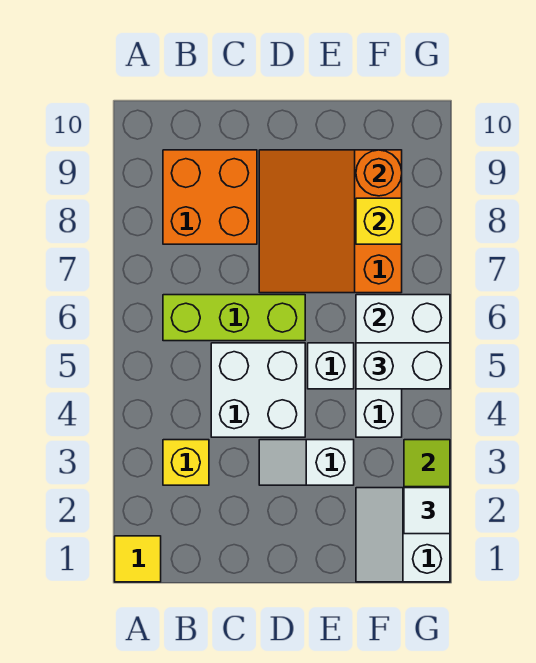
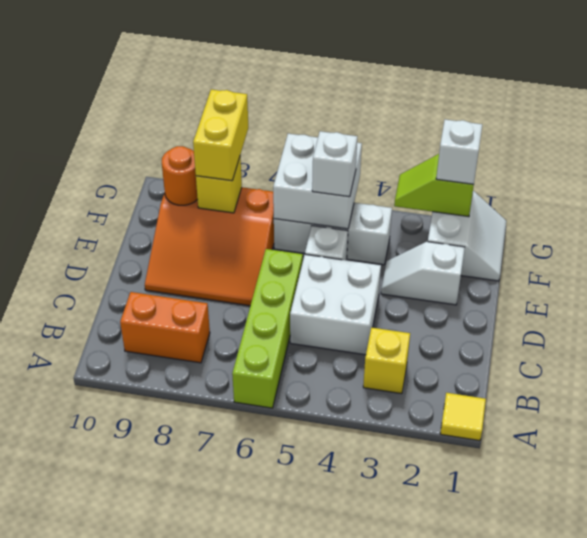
lime 1x3 brick [163,295,305,341] -> lime 1x4 brick [232,249,303,408]
orange 2x2 brick [163,150,257,244] -> orange 1x2 brick [120,292,210,363]
white 1x2 slope [259,440,354,485] -> white 1x2 slope turned to [381,242,465,305]
white 2x2 slope [356,488,450,582] -> white 2x2 slope turned to [428,191,506,281]
white 1x2 brick [356,343,450,389] -> white 1x1 brick [312,131,357,197]
none -> yellow 1x2 brick [193,89,248,181]
white 1x1 tile [404,488,450,534] -> white 1x1 brick [436,119,482,185]

